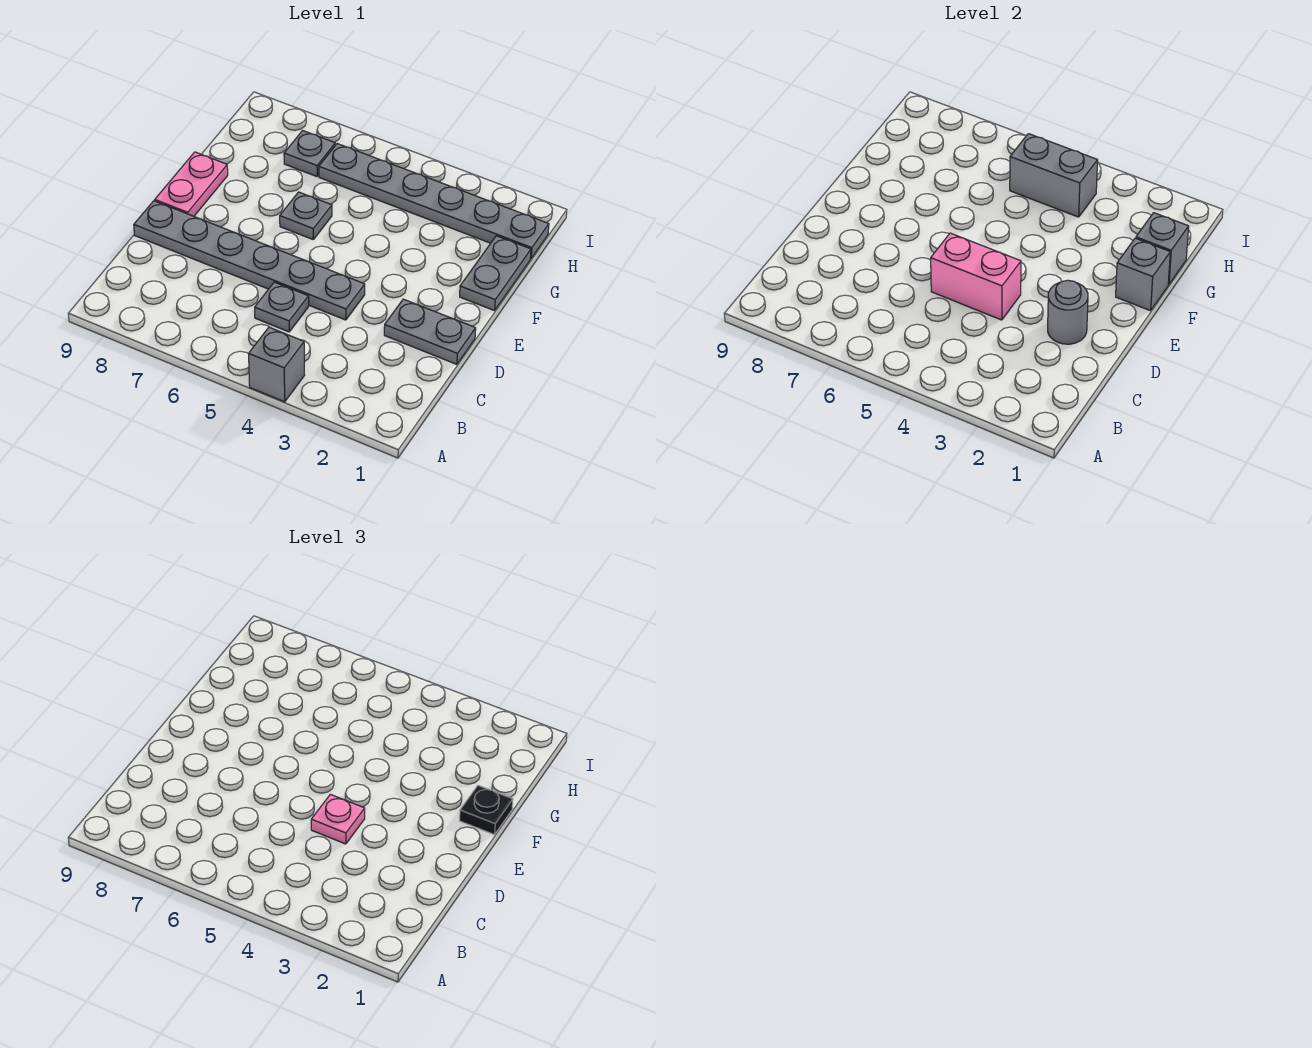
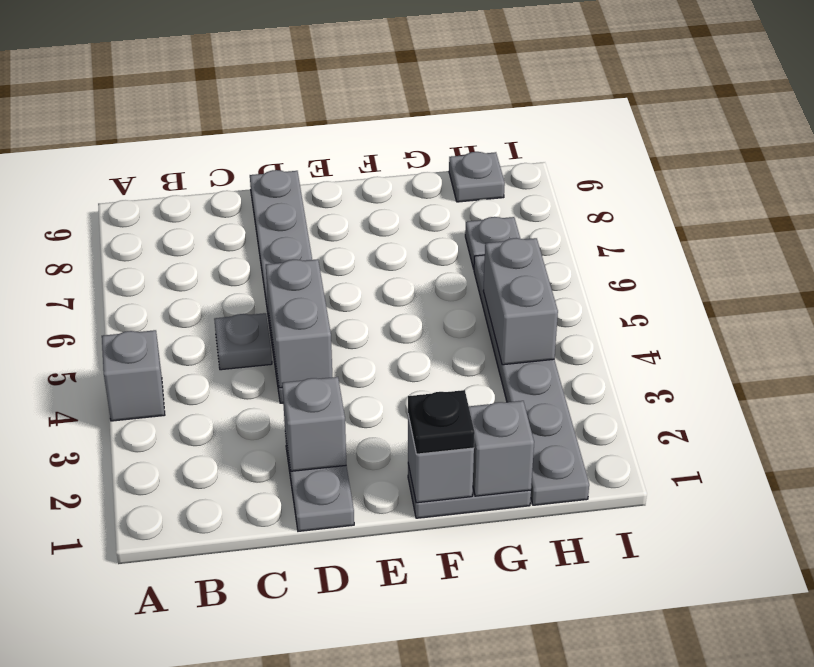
grey 1x1 round brick [1048,280,1088,344] -> grey 1x1 brick [282,377,346,471]
pink 1x2 brick [931,233,1021,320] -> grey 1x2 brick [266,259,332,388]
pink 1x1 plate [311,794,365,844] -> none
pink 1x2 plate [155,152,228,216] -> none
grey 1x1 plate [280,192,332,239] -> grey 1x1 plate moved to [449,152,505,202]

